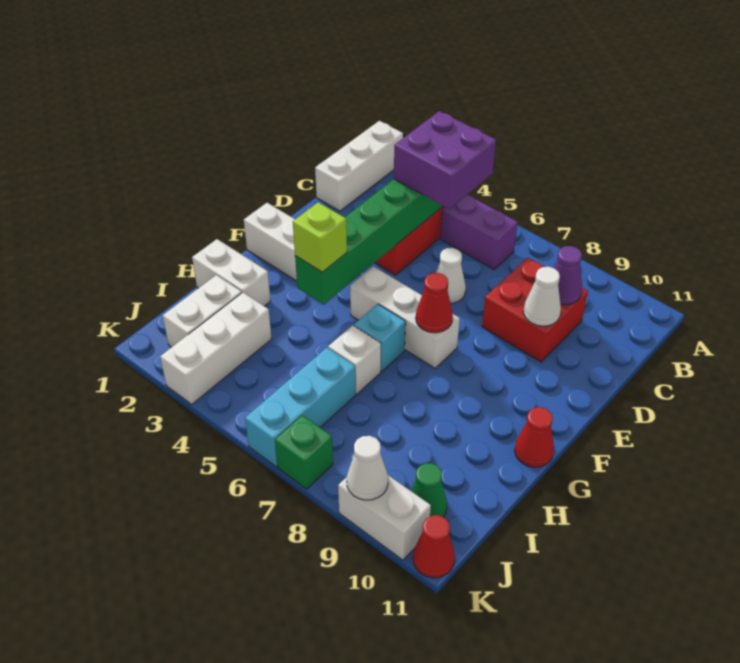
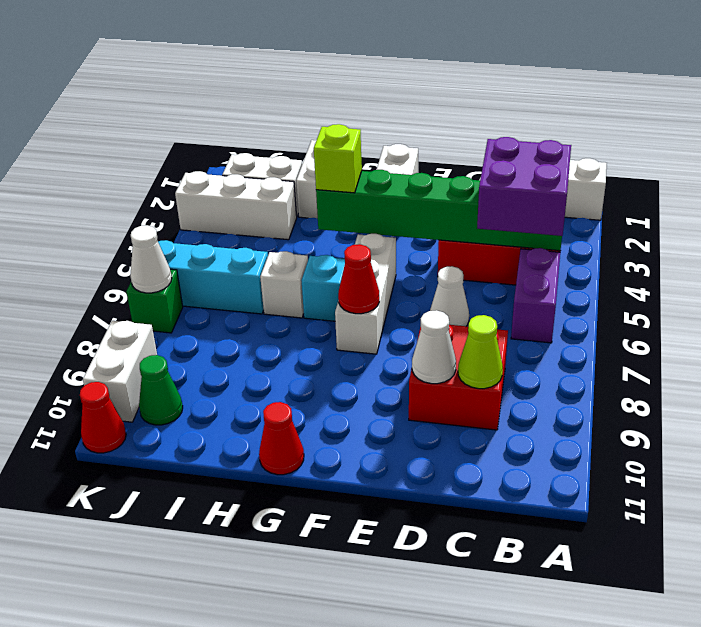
purple 1x1 cone [554,246,582,305] -> lime 1x1 cone [458,315,503,389]
white 1x1 cone [347,436,388,500] -> white 1x1 cone moved to [130,225,172,293]

